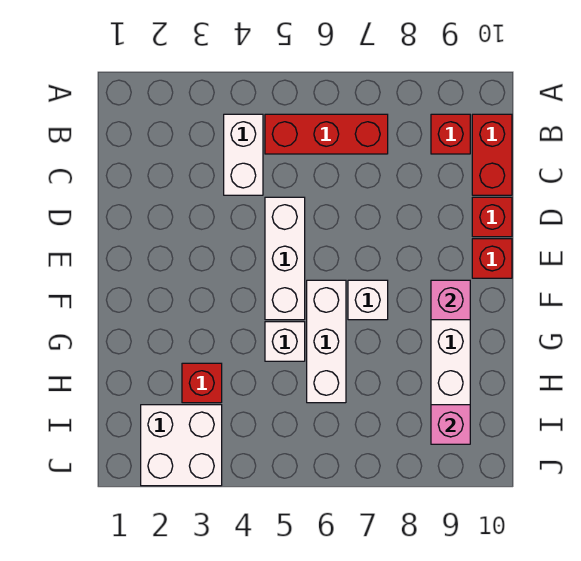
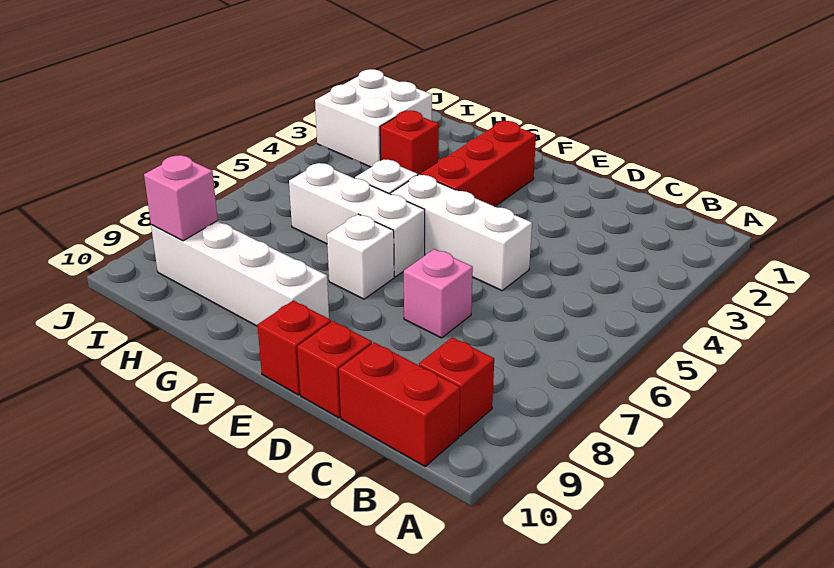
white 1x2 brick [224,114,263,195] -> none
red 1x3 brick [265,114,388,154] -> red 1x3 brick moved to [421,121,536,206]
pink 1x1 brick [431,280,470,320] -> pink 1x1 brick moved to [404,249,473,338]

